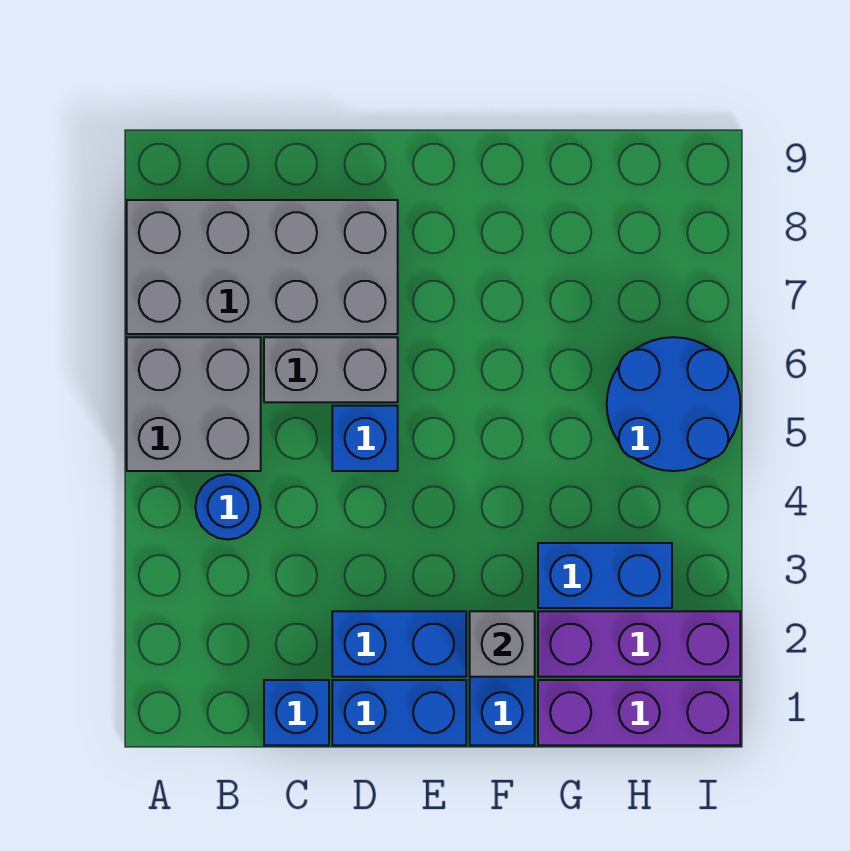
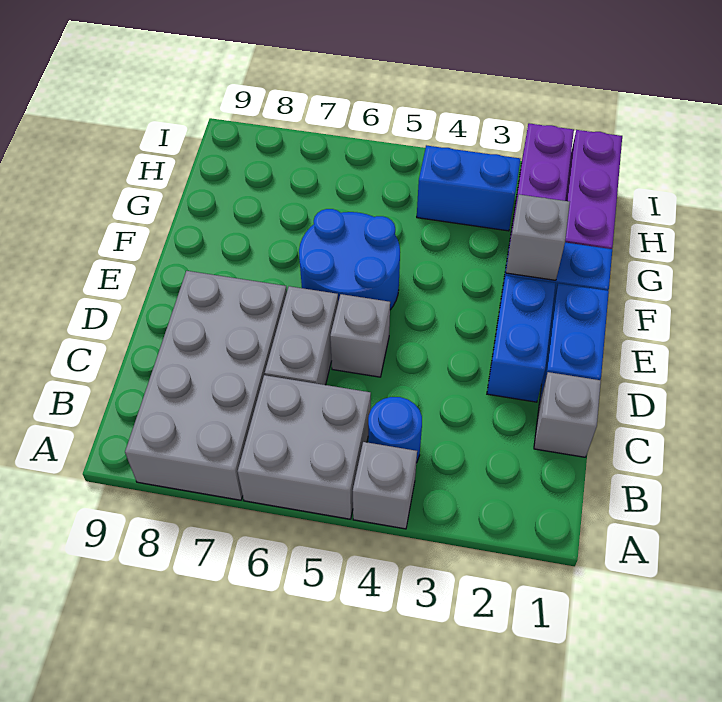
none -> grey 1x1 brick [353,442,417,529]
blue 1x1 brick [264,680,329,745] -> grey 1x1 brick [534,372,601,457]
blue 1x1 brick [332,406,398,471] -> grey 1x1 brick [330,294,390,377]
blue 1x2 brick [538,543,672,608] -> blue 1x2 brick turned to [417,145,520,231]
blue 2x2 round brick [607,337,740,471] -> blue 2x2 round brick moved to [299,209,400,310]

